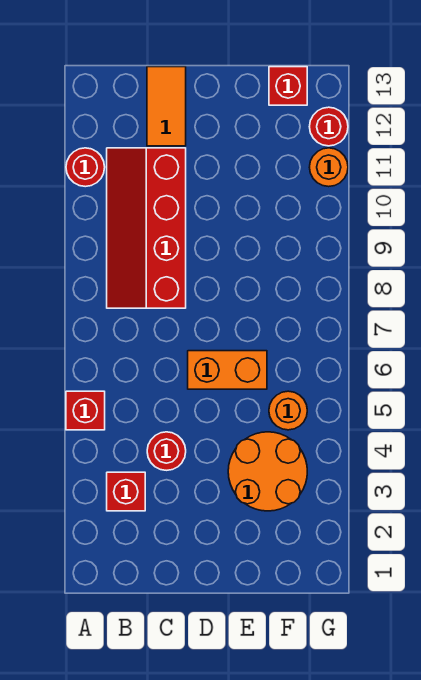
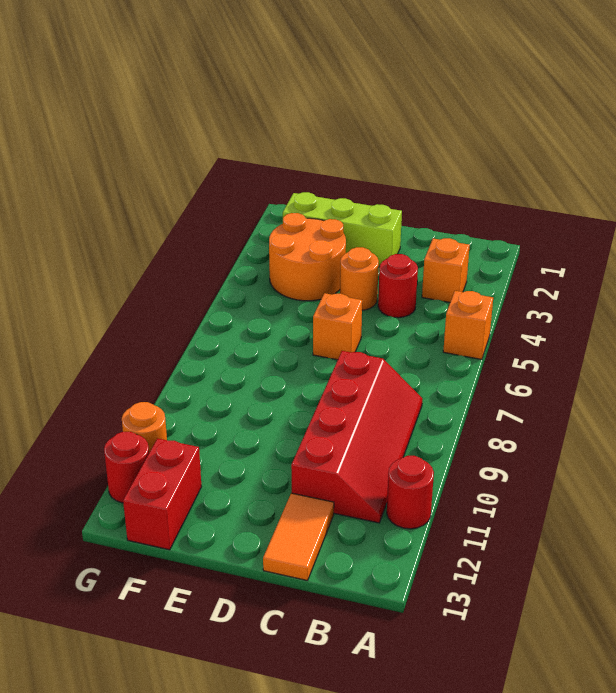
red 1x1 brick [66,391,105,430] -> orange 1x1 brick [443,291,493,359]
red 1x1 brick [107,472,145,511] -> orange 1x1 brick [422,238,470,302]
none -> lime 1x3 brick [283,192,402,266]
orange 1x2 brick [188,351,267,389] -> orange 1x1 brick [313,293,362,360]
orange 1x1 round brick [269,391,307,430] -> orange 1x1 round brick moved to [340,247,379,310]
red 1x1 brick [269,67,307,105] -> red 1x2 brick [123,438,201,550]

